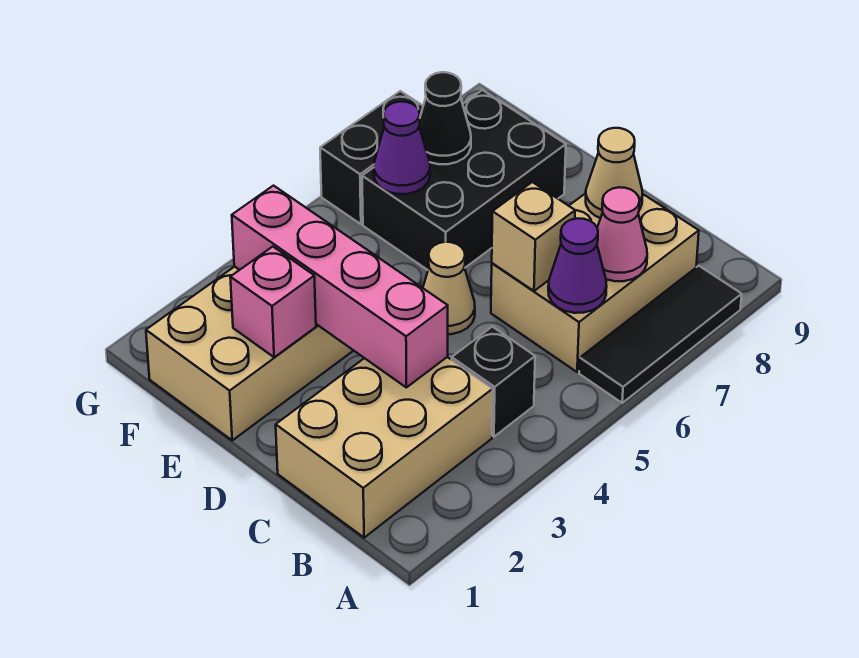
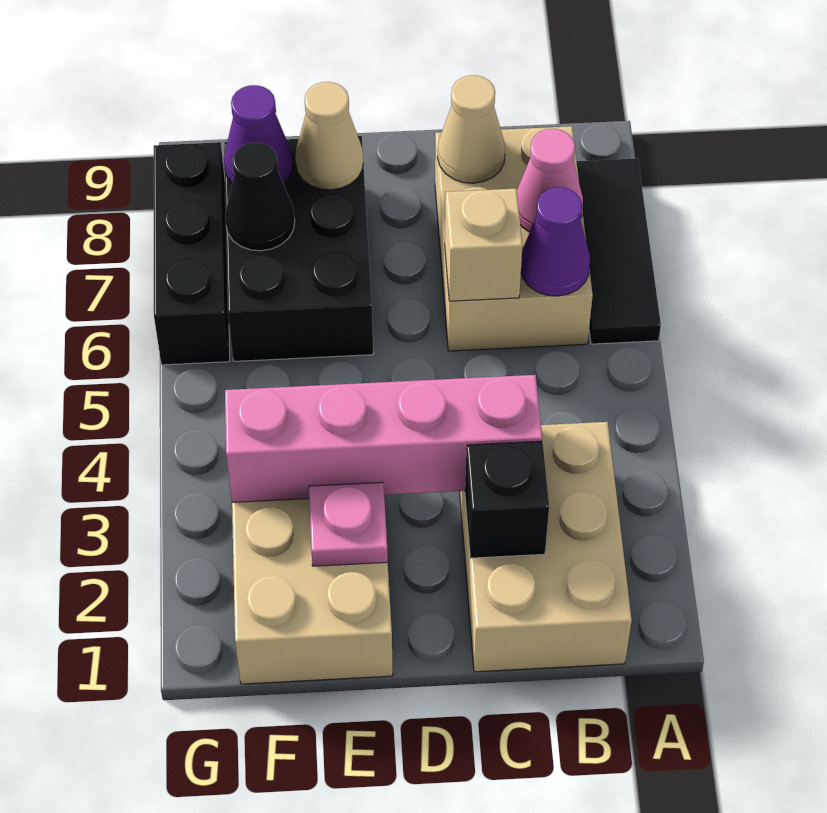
black 1x1 brick [452,327,535,437] -> black 1x1 brick moved to [465,441,549,558]
tan 1x1 cone [423,242,475,334] -> tan 1x1 cone moved to [295,82,363,190]
pink 1x1 brick [230,247,316,357] -> pink 1x1 plate [309,482,388,566]
purple 1x1 cone [374,102,430,194] -> purple 1x1 cone moved to [224,85,292,184]
black 1x2 brick [320,91,423,224] -> black 1x3 brick [154,142,230,365]

